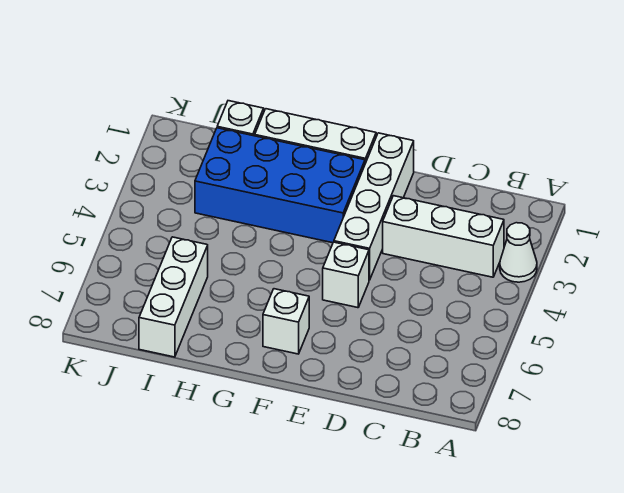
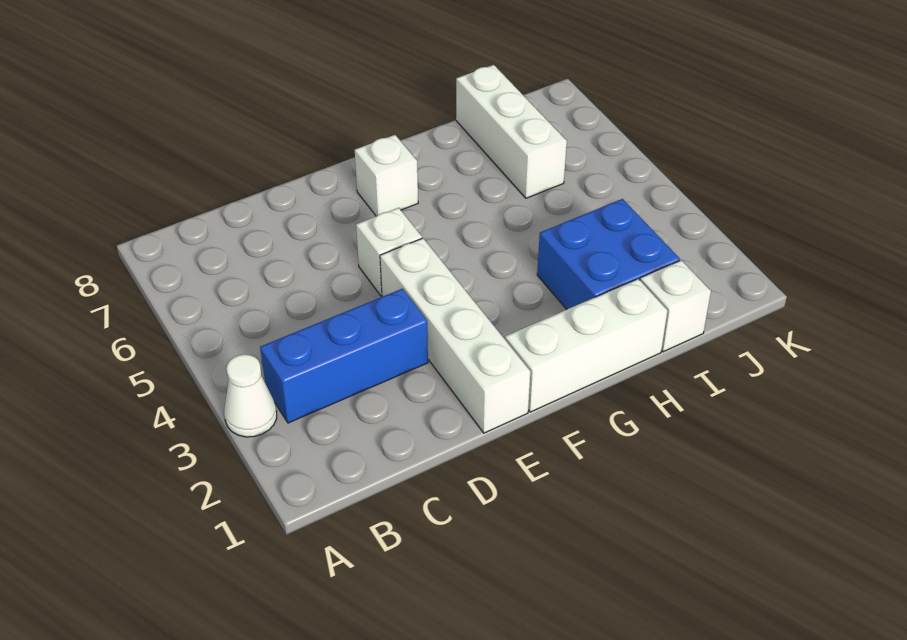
white 1x3 brick [383,196,504,277] -> blue 1x3 brick [260,289,428,423]
blue 2x4 brick [195,128,365,243] -> blue 2x2 brick [537,199,680,309]

